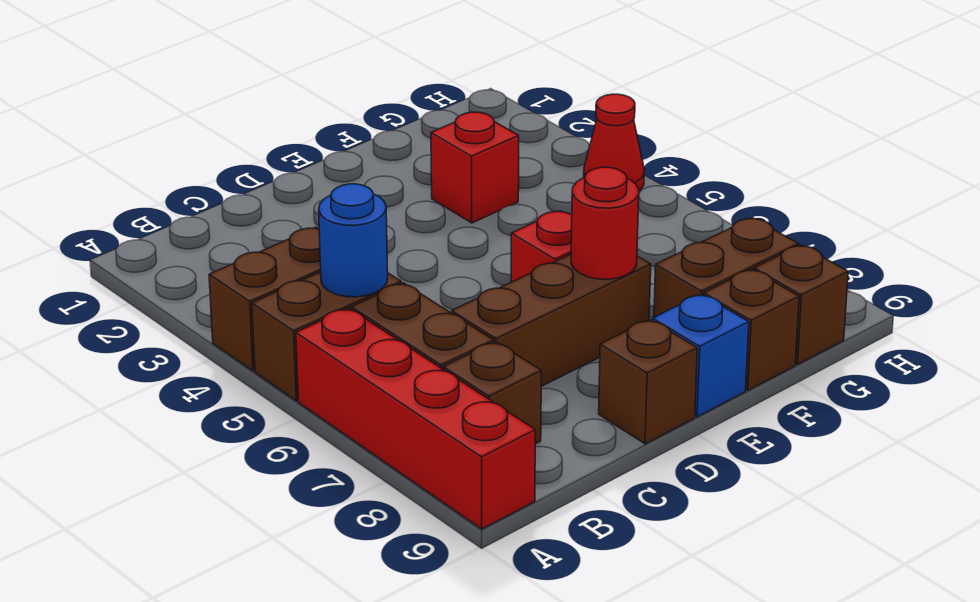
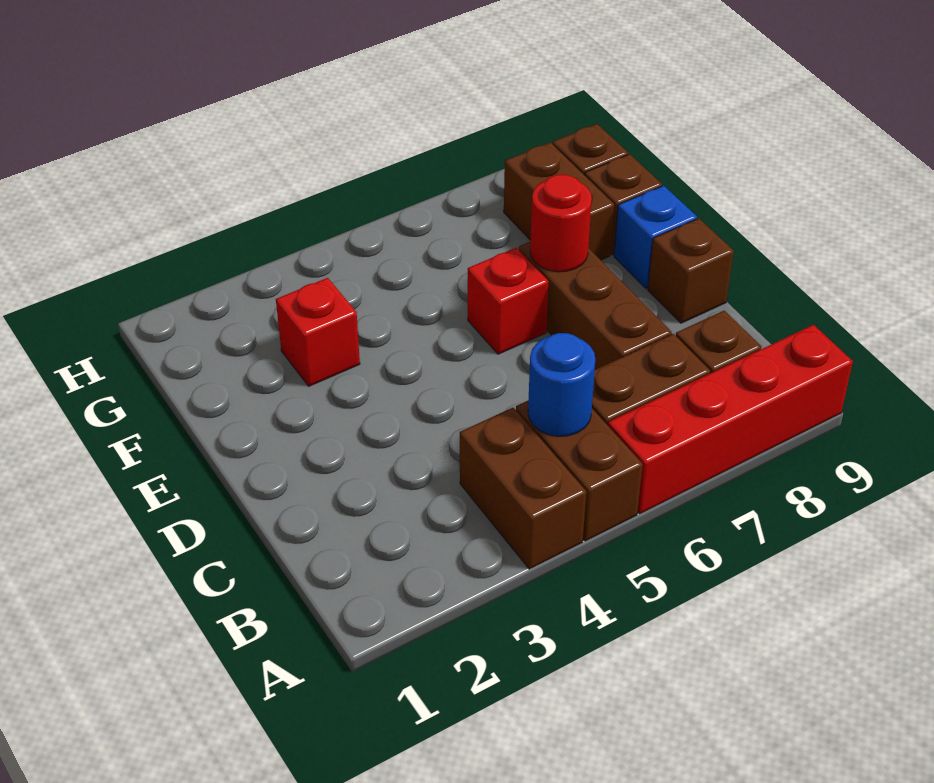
red 1x1 cone [584,94,644,191] -> none

